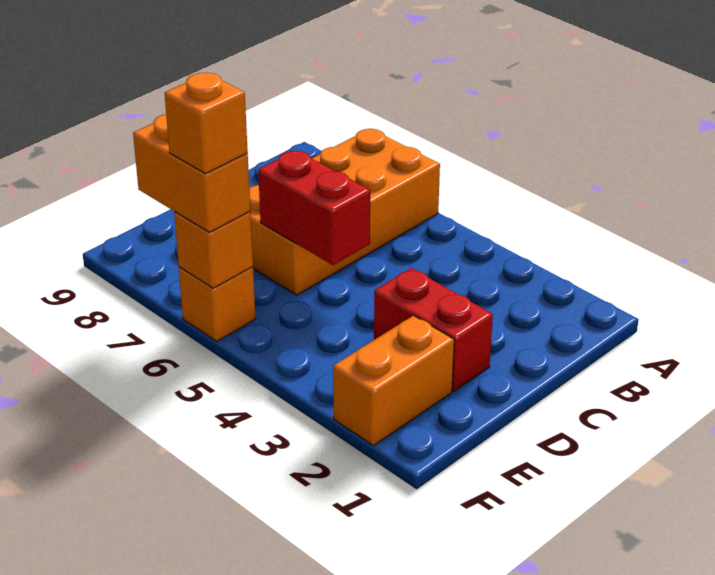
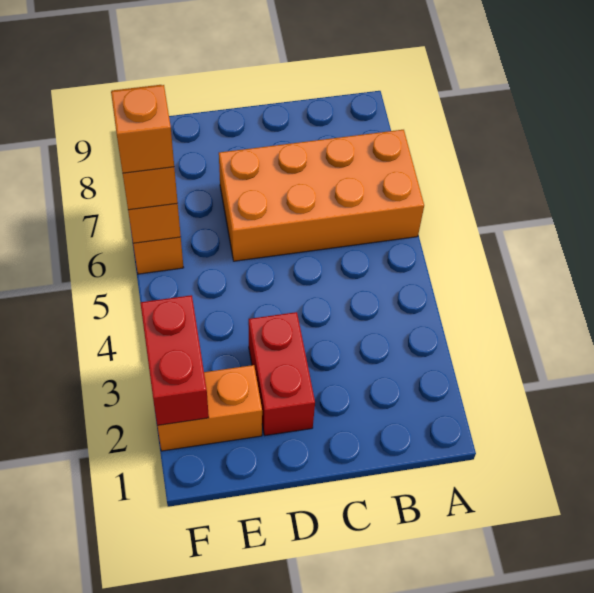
red 1x2 brick [258,150,370,265] -> red 1x2 brick moved to [140,295,209,425]

